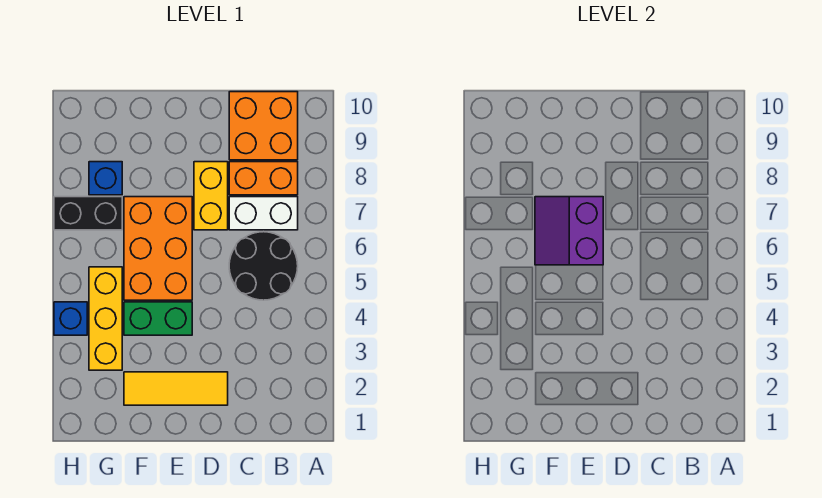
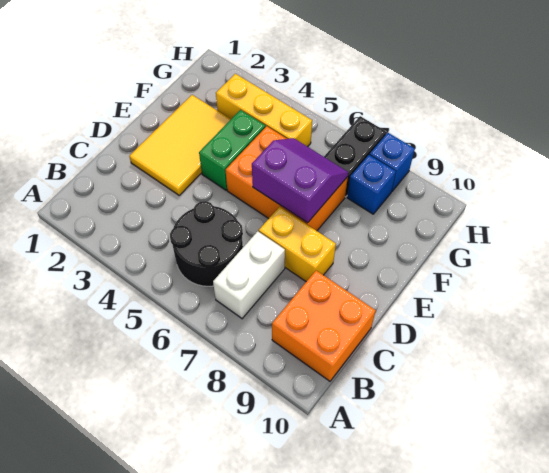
orange 1x2 brick [229,162,298,195] -> none
yellow 1x3 tile [124,372,228,405] -> yellow 2x3 tile [129,95,231,195]
blue 1x1 brick [54,302,87,335] -> blue 1x1 brick moved to [370,133,415,191]

